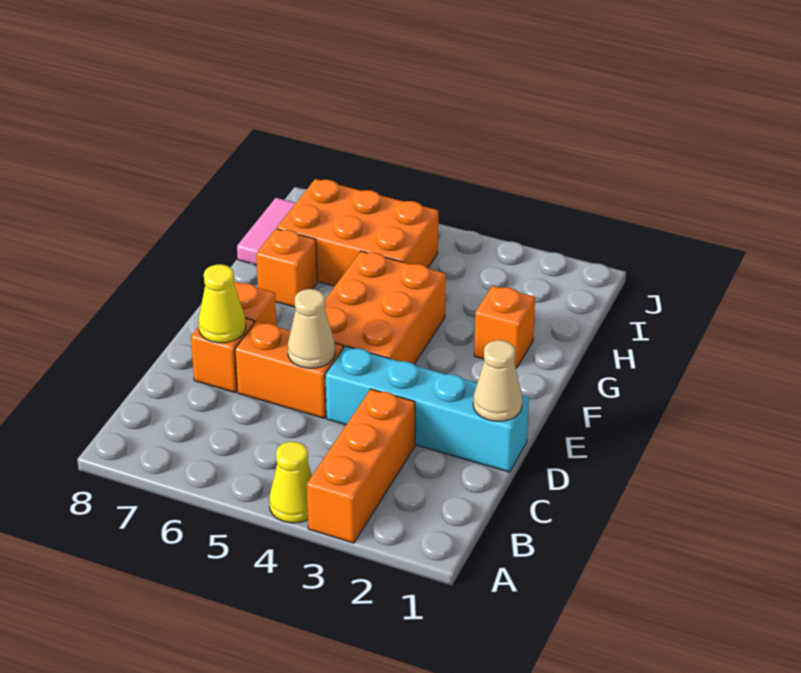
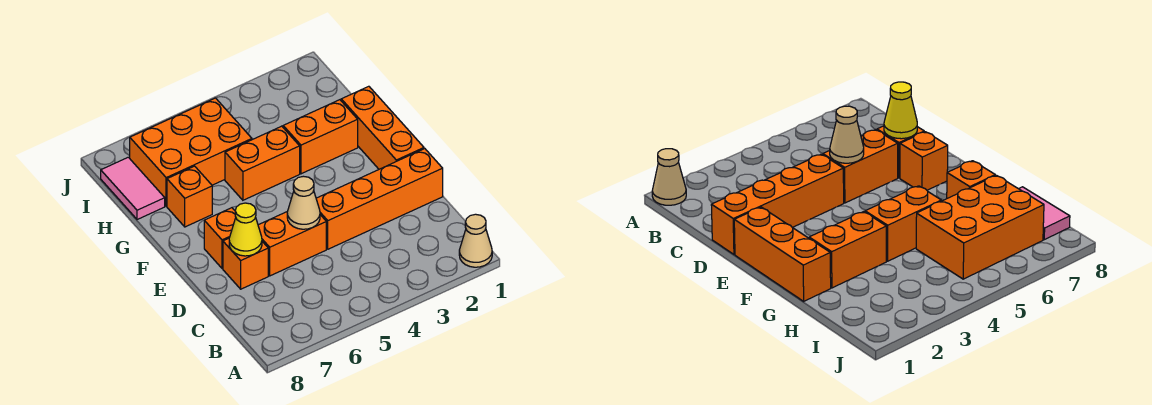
orange 1x3 brick [307,389,415,543] -> orange 1x3 brick moved to [341,86,424,169]
yellow 1x1 cone [269,442,312,523] -> none
cyan 1x4 brick [325,346,529,472] -> orange 1x4 brick [316,149,443,249]
tan 1x1 cone [473,340,522,421] -> tan 1x1 cone moved to [459,214,492,267]
orange 2x3 brick [325,251,446,364] -> orange 1x2 brick [225,126,300,200]
orange 1x1 brick [474,286,535,368] -> orange 1x2 brick [283,100,358,174]

